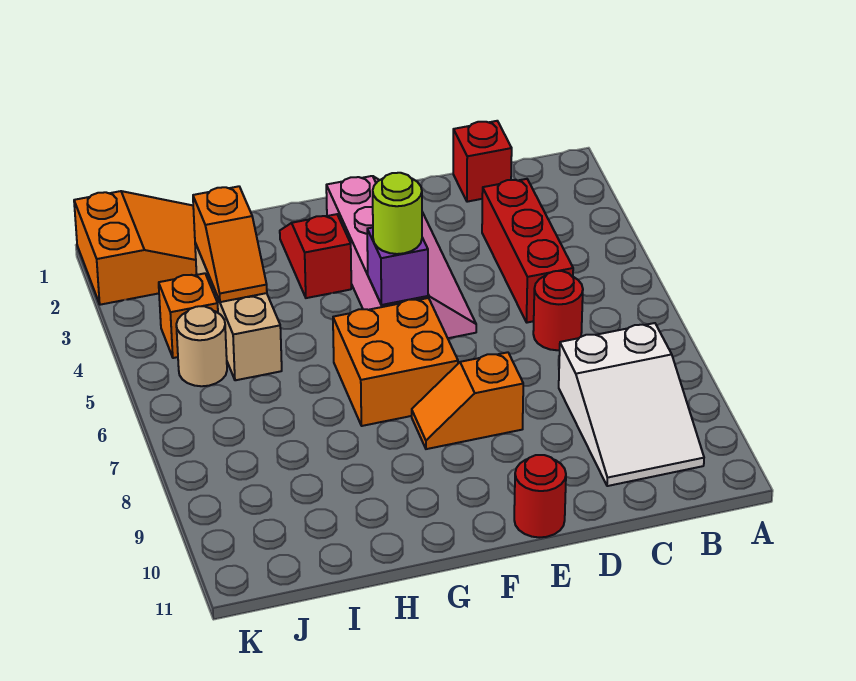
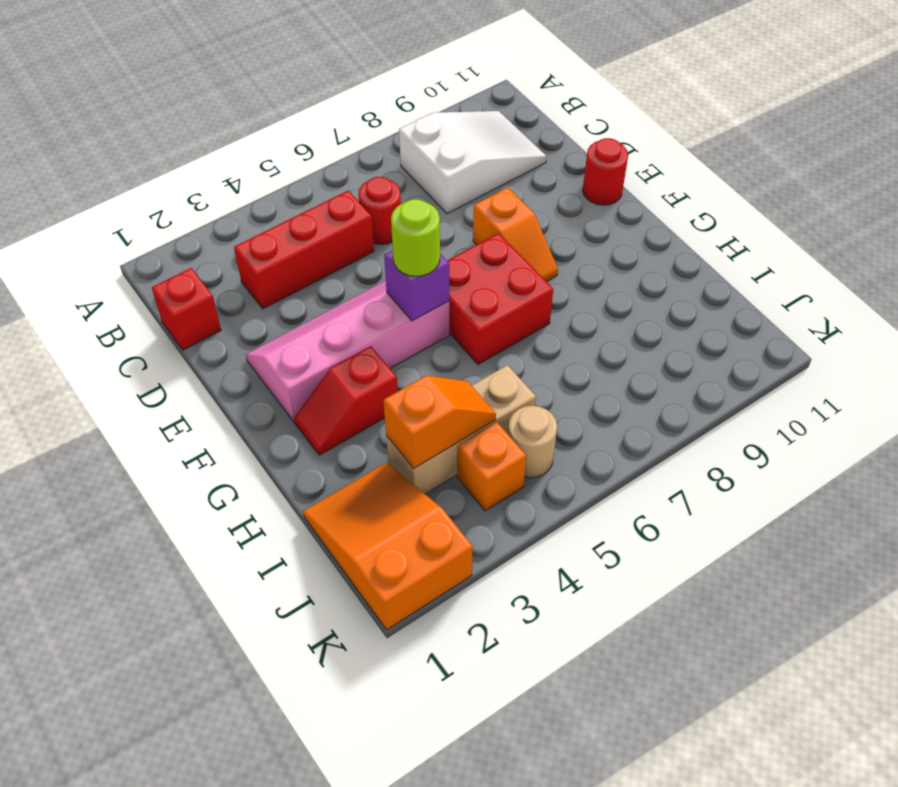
orange 2x2 brick [333,298,458,426] -> red 2x2 brick [447,233,553,364]

